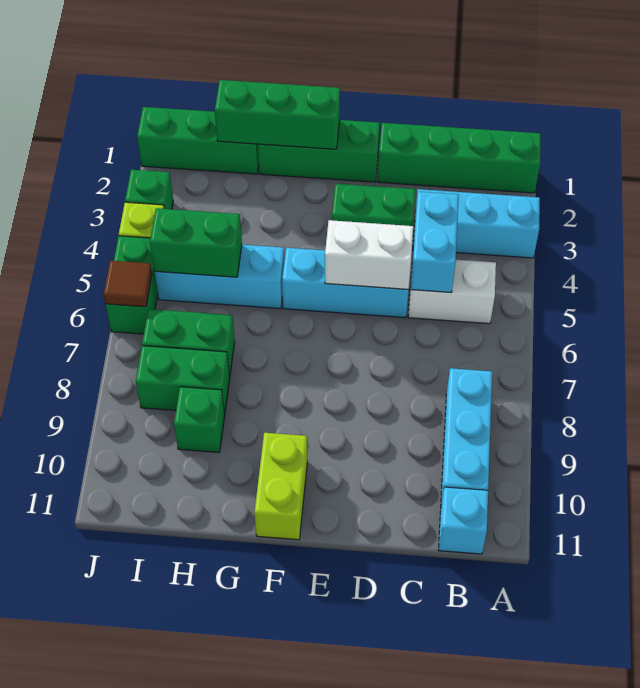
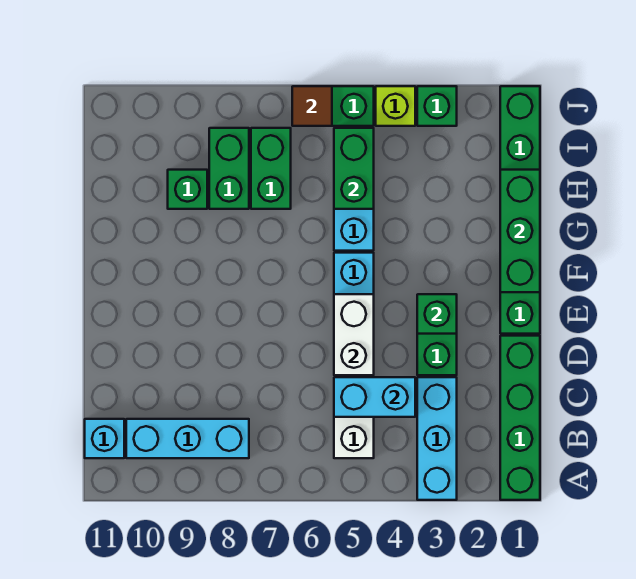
none -> green 1x1 brick [417,294,457,334]
lime 1x2 brick [254,433,307,540] -> none

